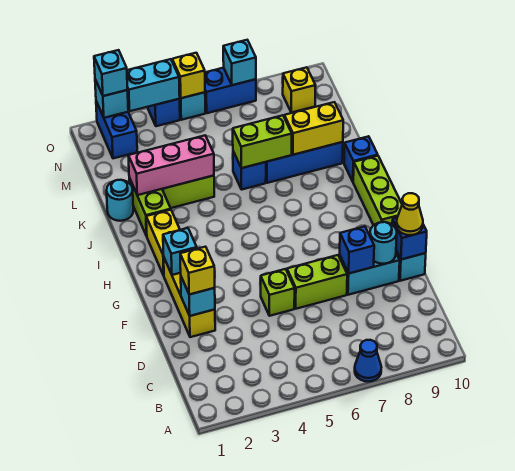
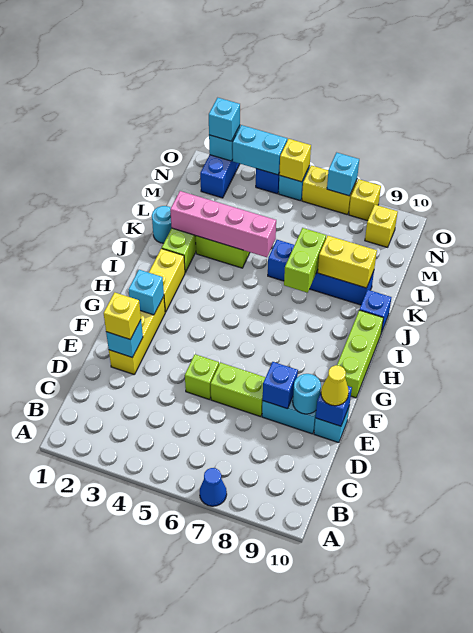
pink 1x3 brick [128,136,214,195] -> pink 1x4 brick [170,191,276,257]
lime 1x2 brick [233,115,292,168] -> lime 1x2 brick turned to [284,228,326,293]
blue 1x2 brick [205,68,256,113] -> yellow 1x2 brick [302,165,357,215]
none -> yellow 1x1 brick [349,179,381,221]

